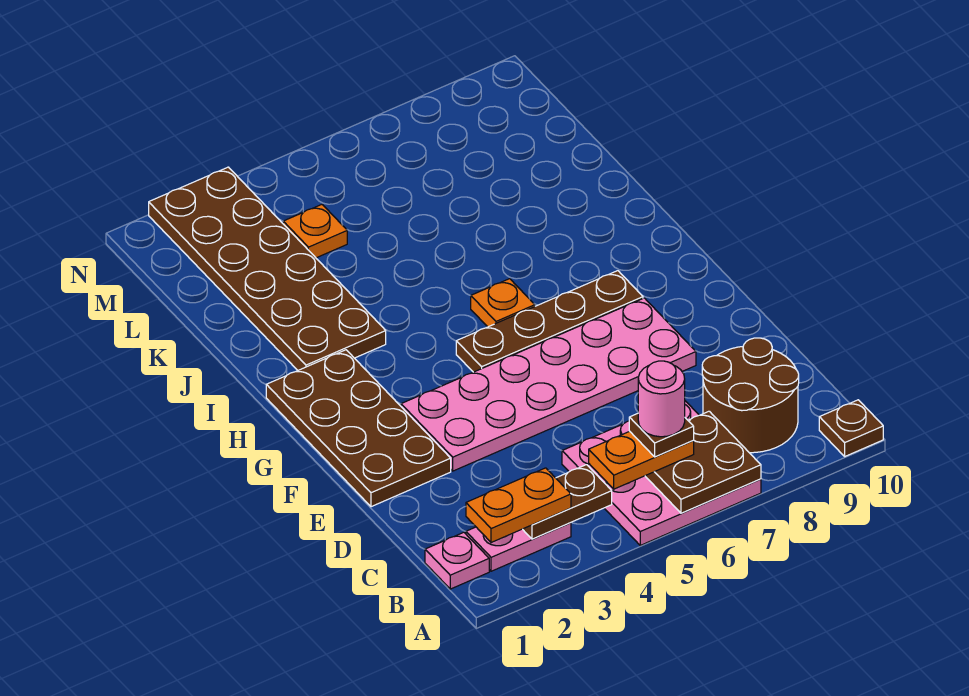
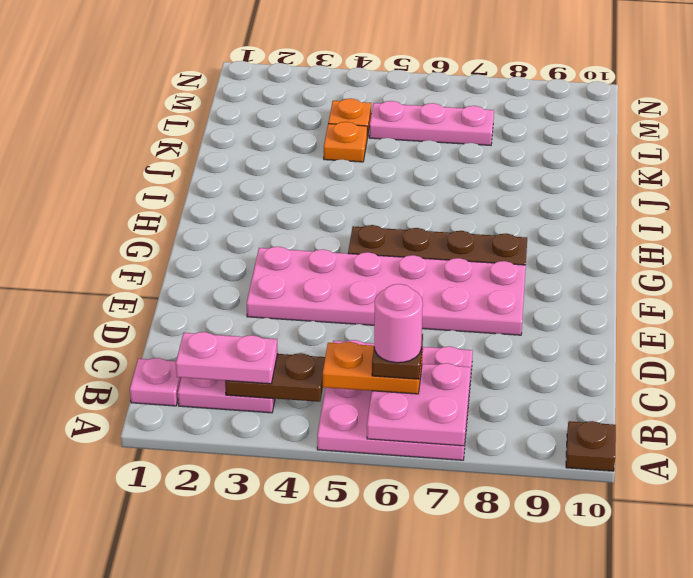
brown 2x2 plate [645,411,761,513] -> pink 2x2 plate [367,363,471,446]
orange 1x2 plate [466,468,571,543] -> pink 1x2 plate [176,332,278,384]
brown 2x2 round brick [702,338,799,453] -> none
brown 2x4 plate [266,350,451,507] -> none
orange 1x1 plate [471,279,535,327] -> orange 1x1 plate moved to [324,122,367,162]
brown 2x6 plate [149,167,386,370] -> none
none -> pink 1x3 plate [369,101,494,145]

